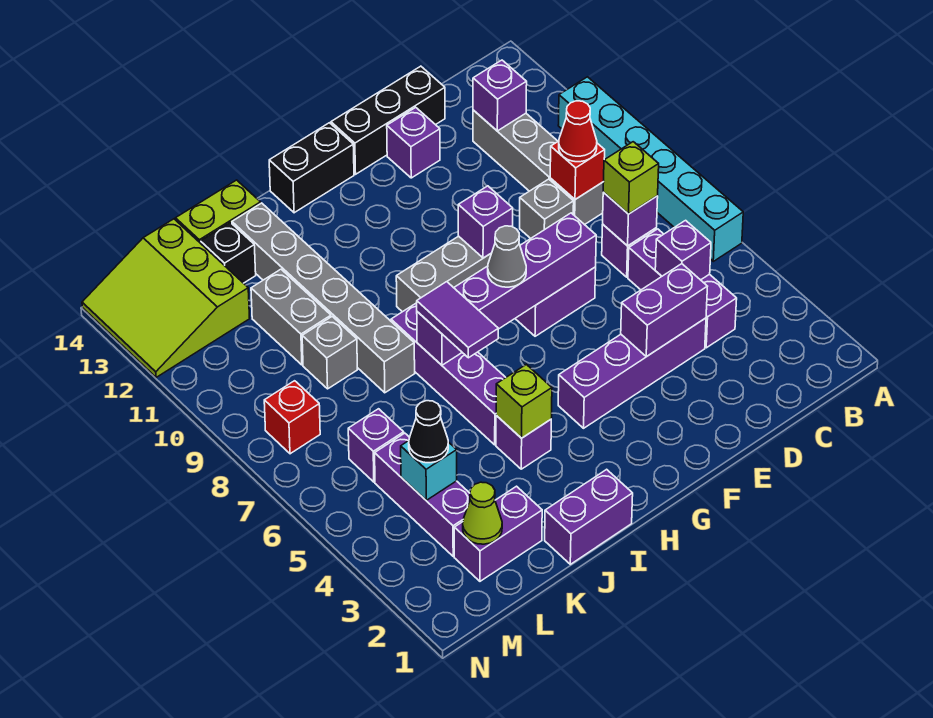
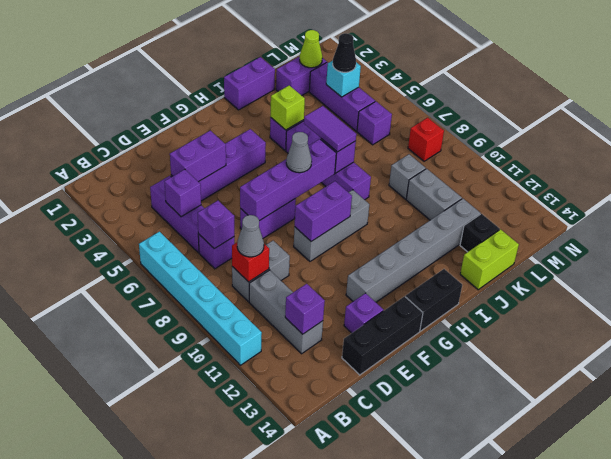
lime 1x1 brick [603,142,659,214] -> none
red 1x1 cone [559,101,597,162] -> grey 1x1 cone [237,215,264,257]
purple 1x1 brick [458,186,513,258] -> purple 1x2 brick [295,181,352,241]
grey 1x6 brick [232,203,415,393] -> grey 1x6 brick turned to [346,199,481,302]
lime 3x3 slope [82,219,250,377] -> none

